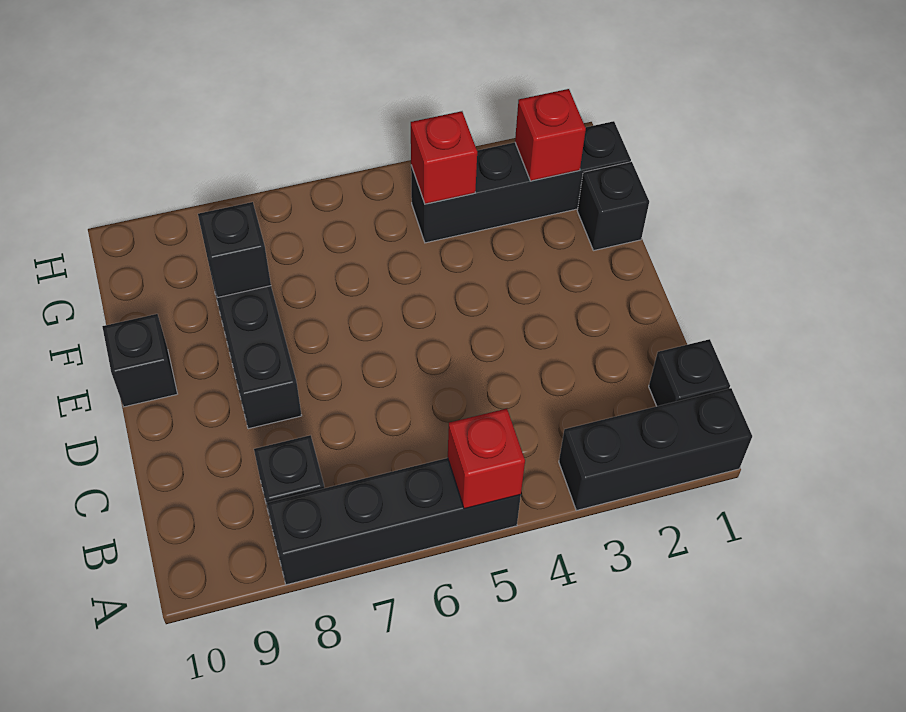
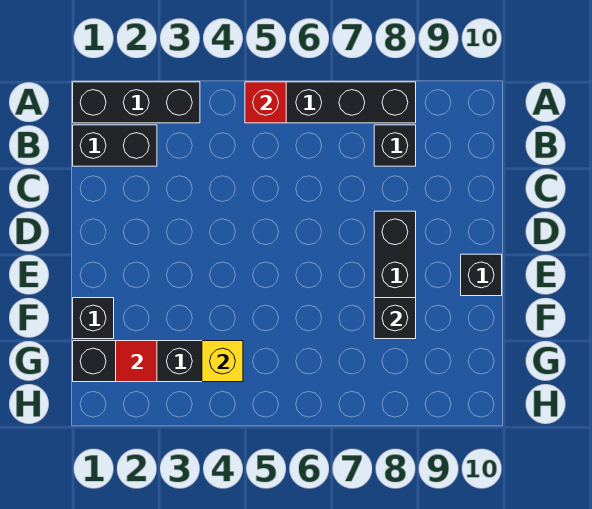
black 1x1 brick [649,339,730,406] -> black 1x2 brick [73,125,157,166]
red 1x1 brick [515,89,586,181] -> red 1x1 tile [116,341,157,382]
red 1x1 brick [411,111,477,204] -> yellow 1x1 brick [202,341,243,382]

